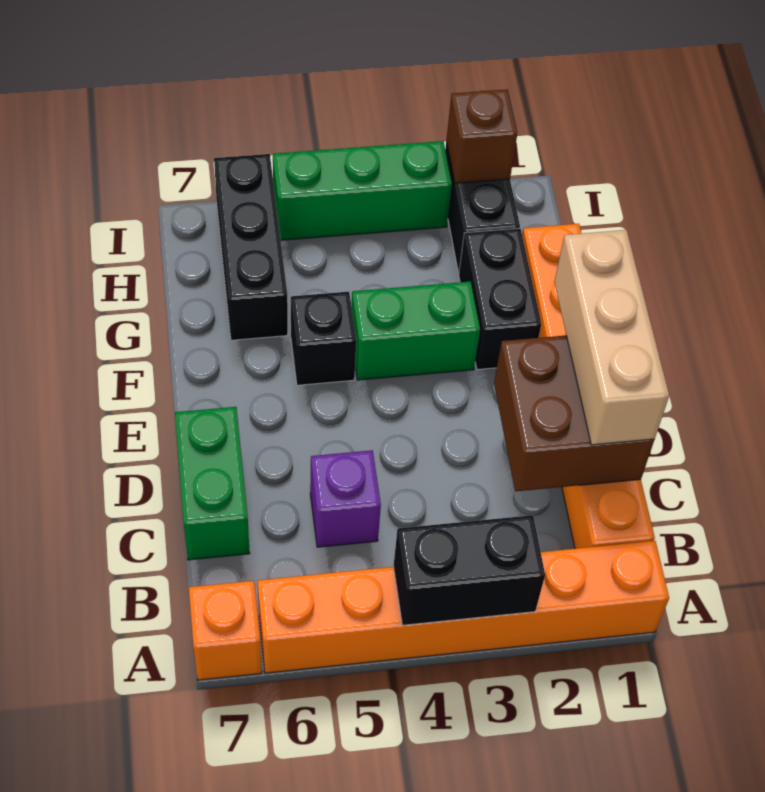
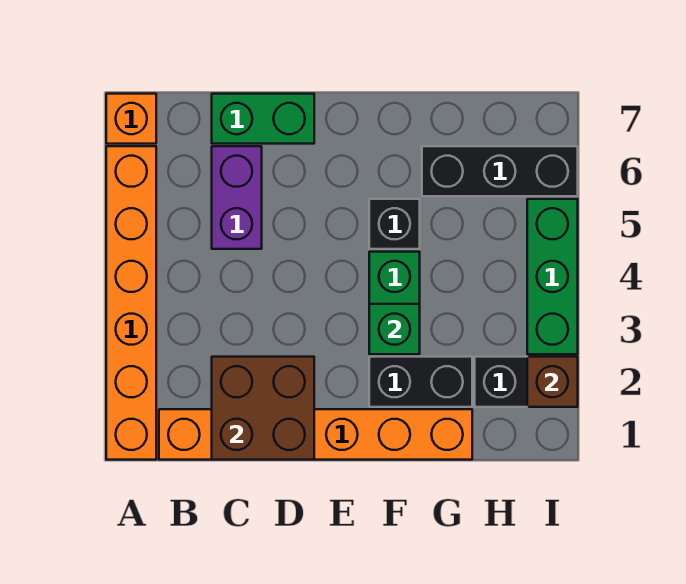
black 1x2 brick [393,515,545,625] -> none
tan 1x3 brick [554,230,669,445] -> none
purple 1x1 brick [310,450,381,547] -> purple 1x2 brick [212,146,262,249]
none -> green 1x1 brick [369,304,420,354]

